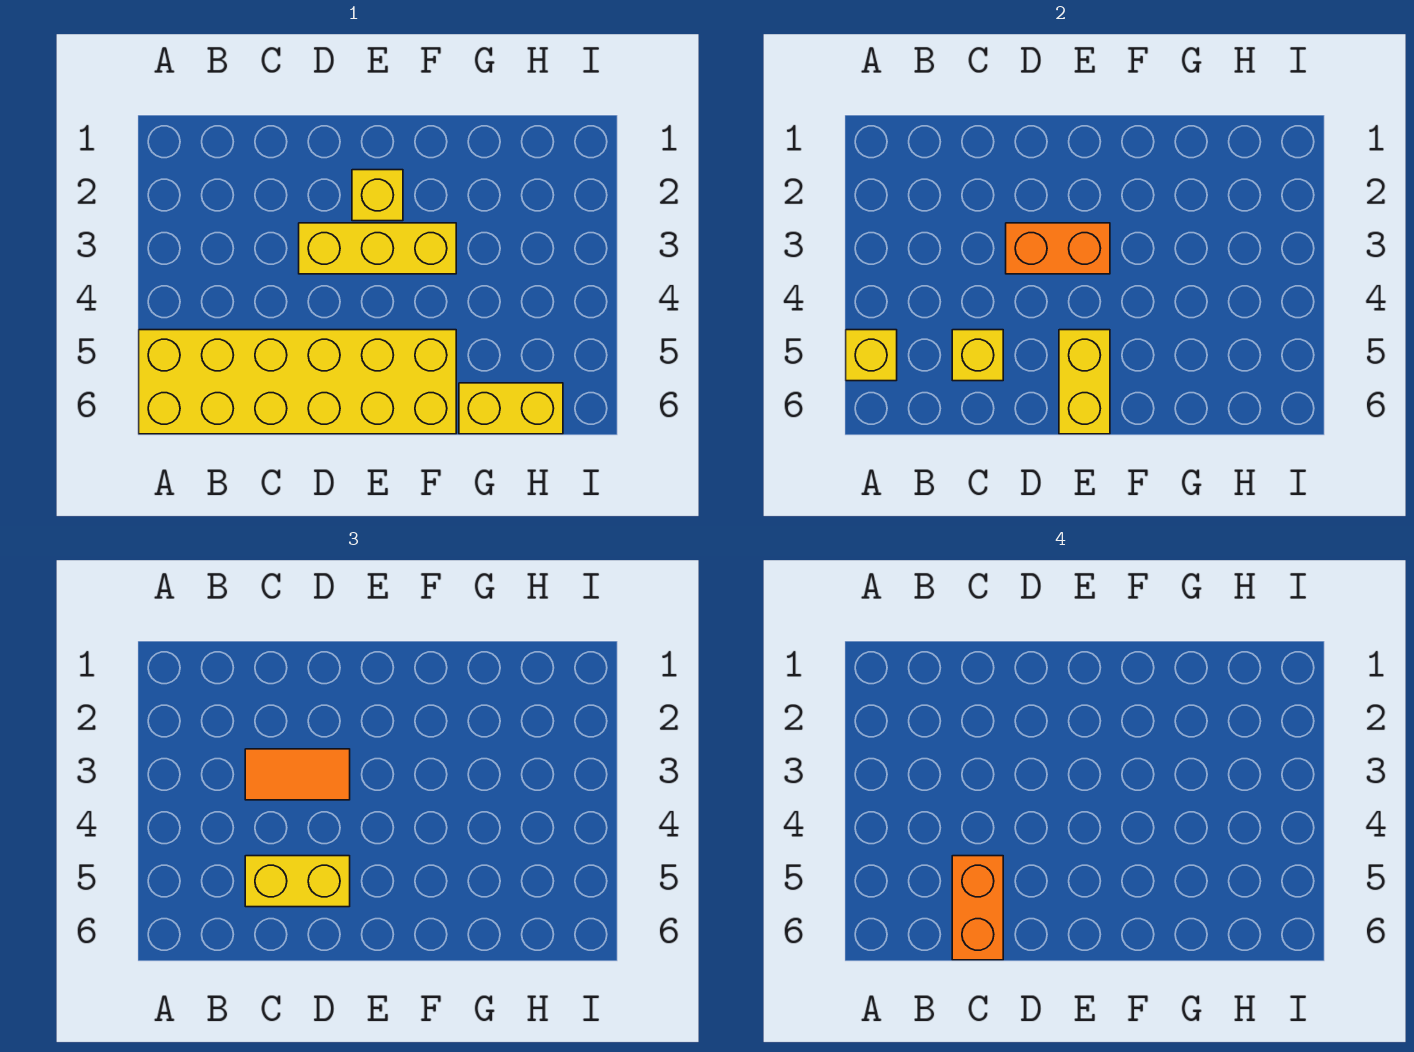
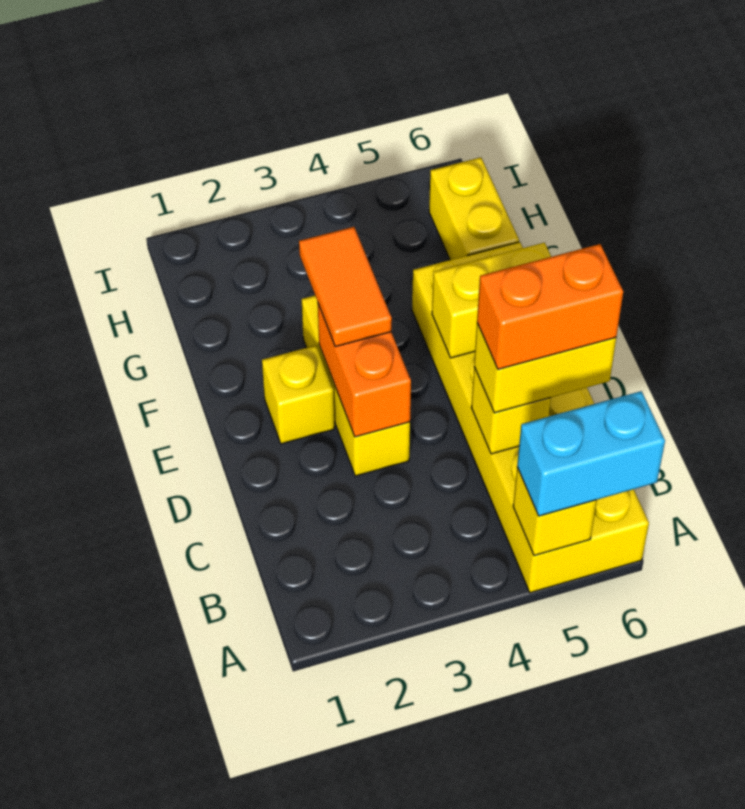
none -> cyan 1x2 brick [517,391,665,516]
orange 1x2 tile [245,749,350,800] -> orange 1x2 tile moved to [299,227,392,347]
yellow 1x2 brick [245,856,350,907] -> yellow 1x2 brick turned to [474,323,616,413]

